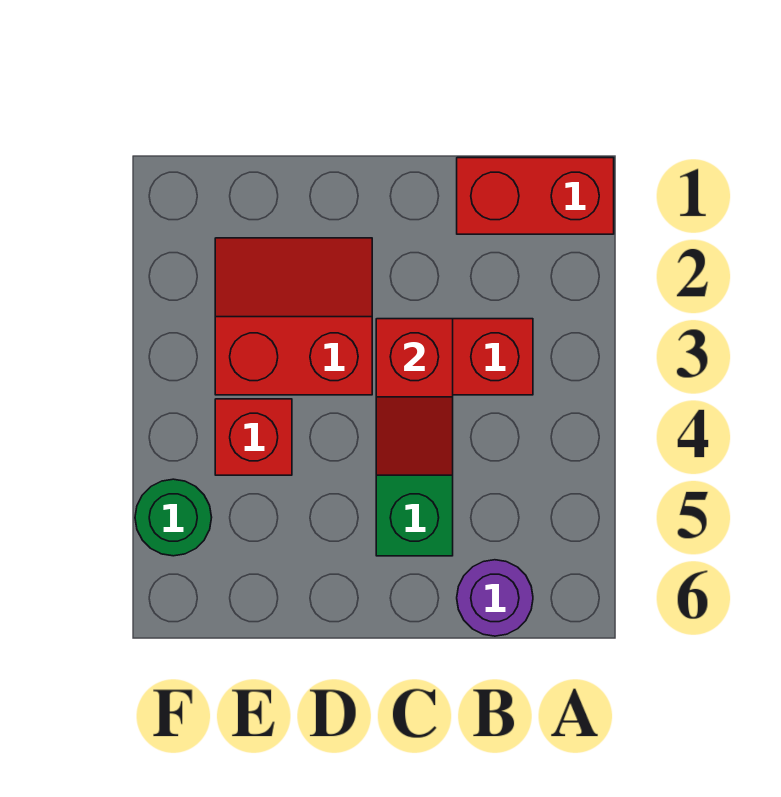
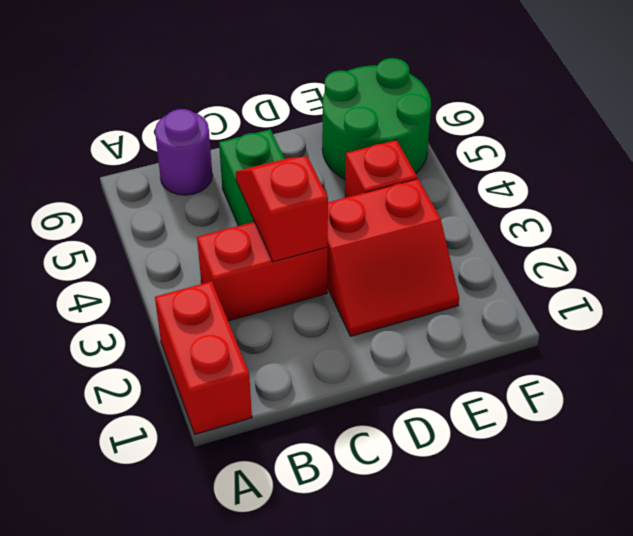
red 1x2 brick [457,158,614,234] -> red 1x2 brick turned to [155,281,252,434]
green 1x1 round brick [135,479,212,556] -> green 2x2 round brick [322,58,431,179]

